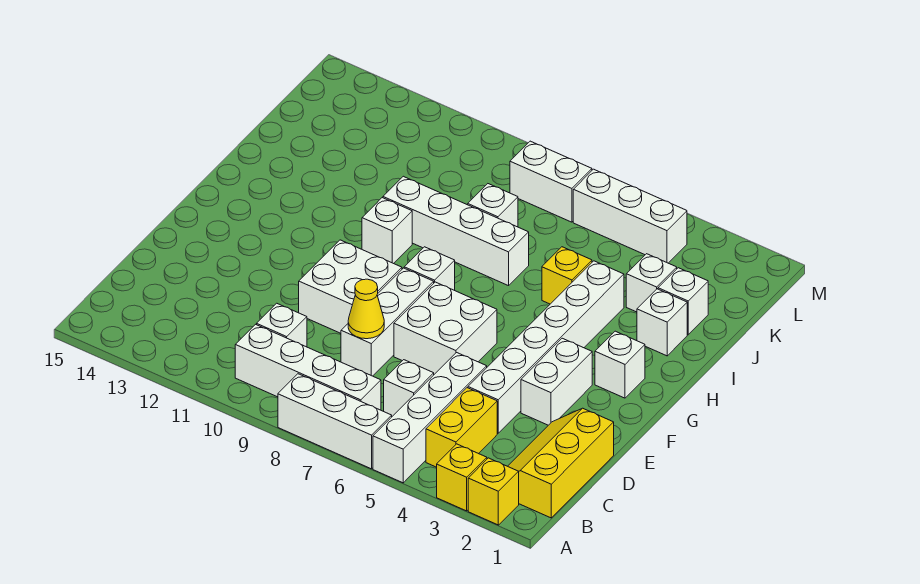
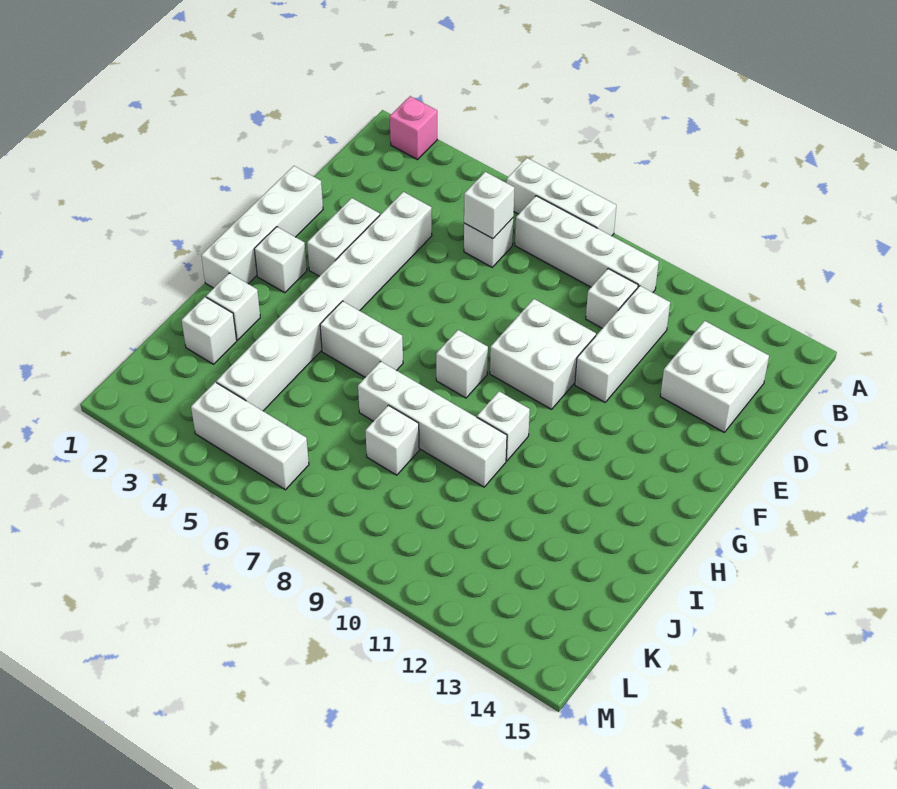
yellow 1x1 brick [468,458,519,525] -> pink 1x1 brick [390,96,437,160]
yellow 1x1 brick [437,444,487,511] -> none
white 1x4 brick [373,353,487,483] -> white 1x4 brick moved to [201,166,323,288]
yellow 2x3 slope [508,408,614,518] -> none
yellow 1x2 brick [426,388,497,467] -> none
white 1x6 brick [468,261,624,433] -> white 1x8 brick [216,192,432,411]
white 1x3 brick [341,268,434,376] -> white 1x3 brick moved to [575,286,670,402]
yellow 1x1 cone [348,279,384,339] -> none
white 2x2 brick [394,282,497,374] -> white 2x2 brick moved to [660,321,769,432]
yellow 1x1 brick [542,247,592,304] -> none
white 1x1 brick [626,254,677,312] -> white 1x1 brick moved to [464,172,515,239]
white 1x2 brick [510,141,592,222] -> white 1x2 brick moved to [320,301,403,377]

